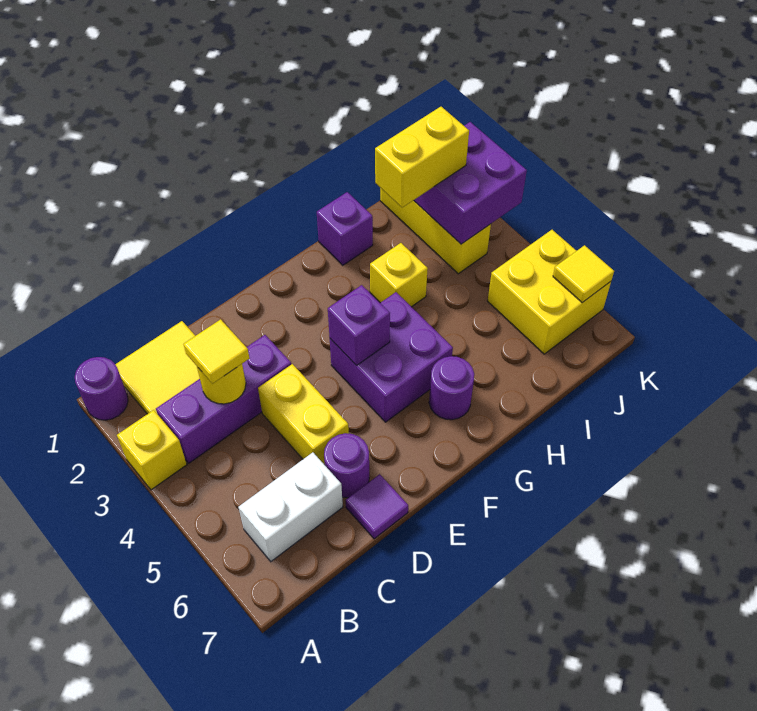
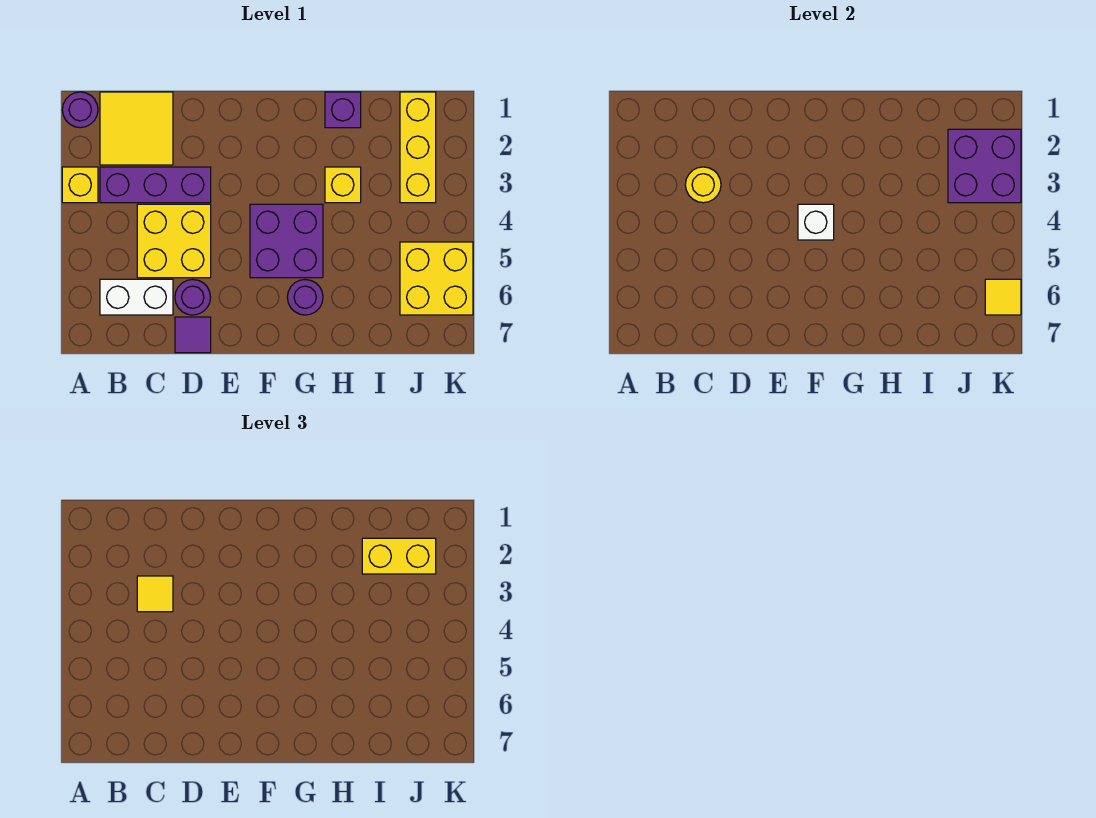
yellow 1x2 brick [258,364,349,465] -> yellow 2x2 brick [137,204,211,278]
purple 1x1 brick [328,285,390,366] -> white 1x1 brick [798,204,834,240]

